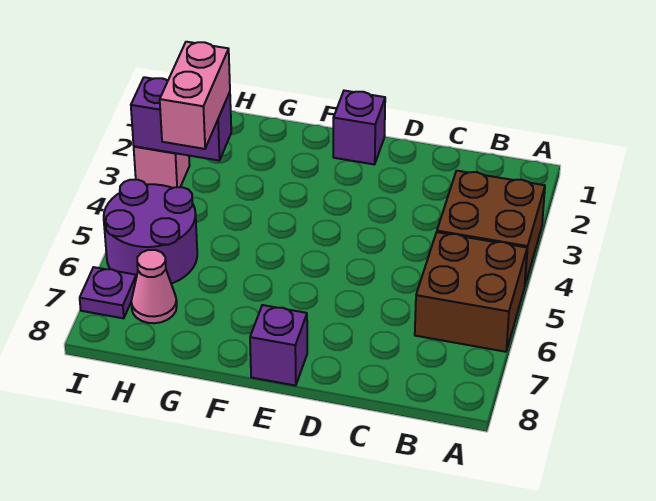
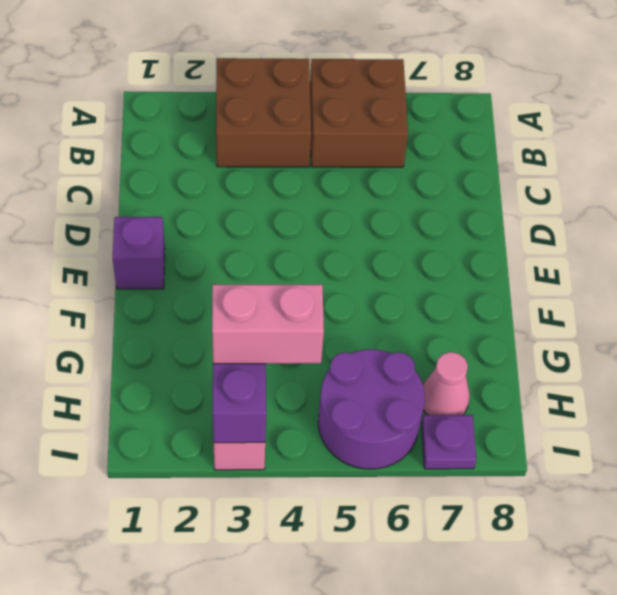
purple 1x1 brick [250,305,307,386] -> none

